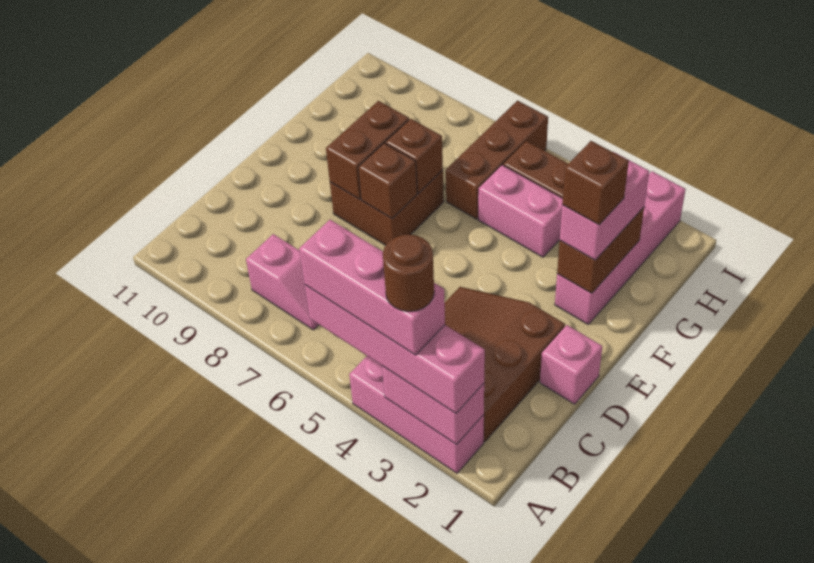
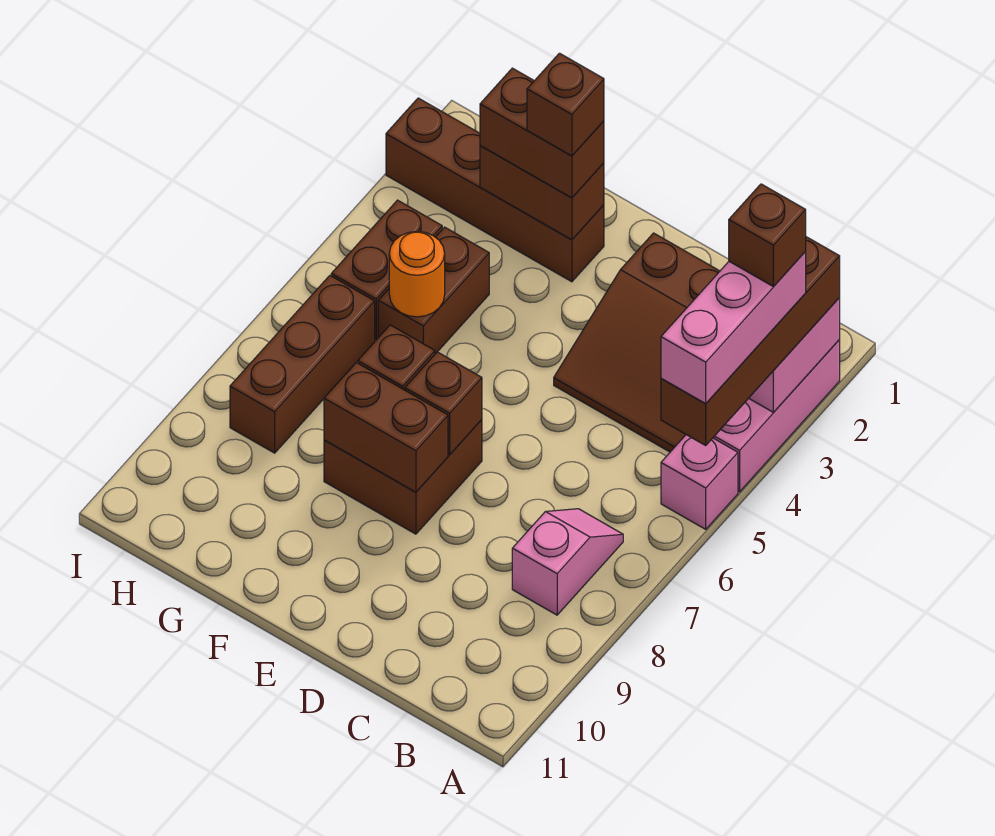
pink 1x4 brick [305,285,485,413] -> brown 1x4 brick [661,237,840,445]
brown 1x1 round brick [383,235,434,312] -> brown 1x1 brick [729,184,806,287]
pink 1x1 brick [540,325,602,404] -> pink 1x1 brick moved to [661,435,738,529]
pink 1x4 brick [555,171,686,324] -> brown 1x4 brick [386,98,604,282]
pink 1x2 brick [560,152,649,260] -> brown 1x2 brick [480,68,604,198]
pink 1x2 brick [478,165,563,257] -> brown 1x2 brick [378,227,489,354]
none -> orange 1x1 round brick [389,231,445,317]
brown 1x3 brick [446,101,548,219] -> brown 1x3 brick turned to [230,276,375,453]

